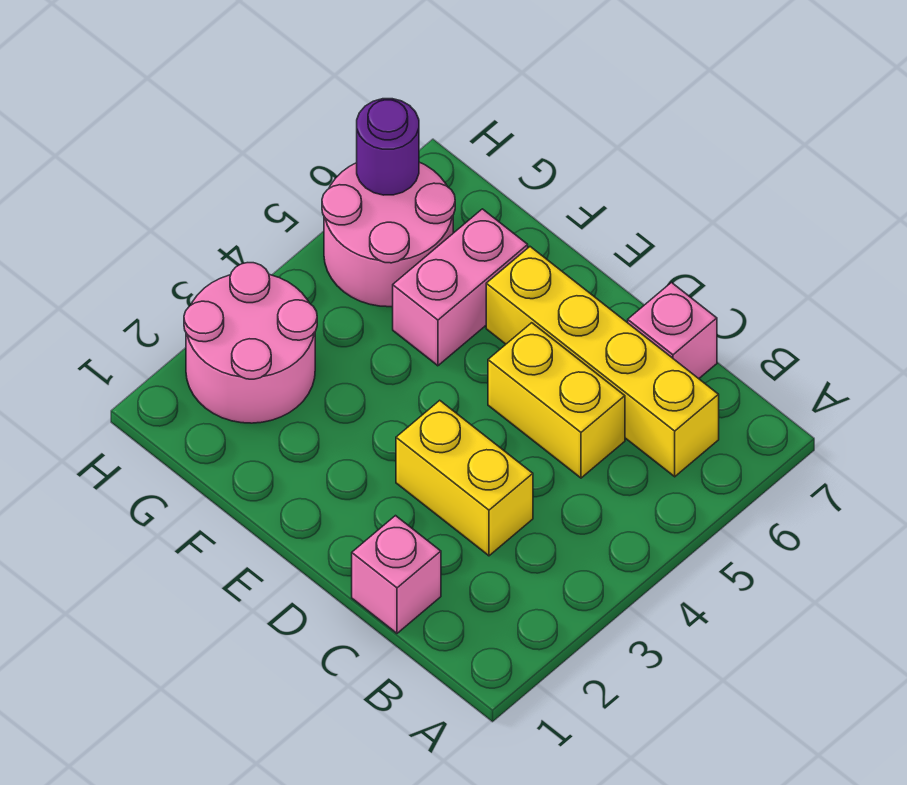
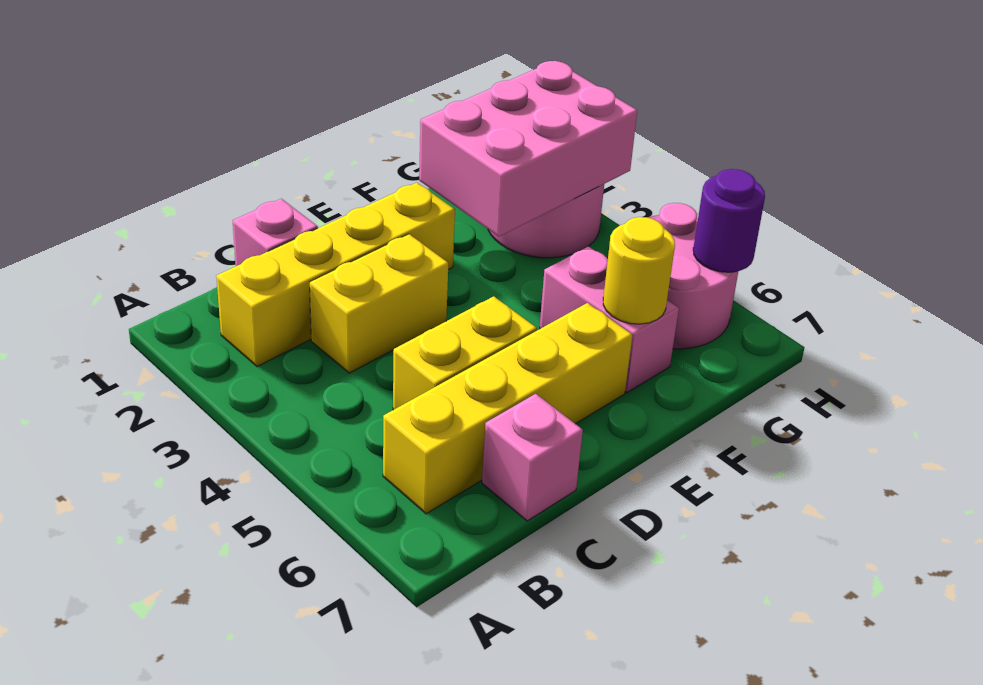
none -> yellow 1x4 brick [216,183,455,367]
none -> pink 2x3 brick [419,61,637,237]
none -> yellow 1x1 round brick [603,217,675,324]

